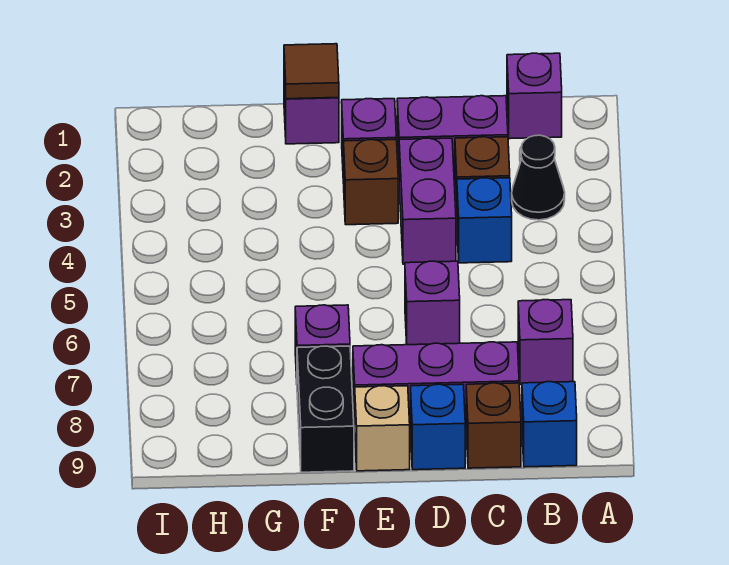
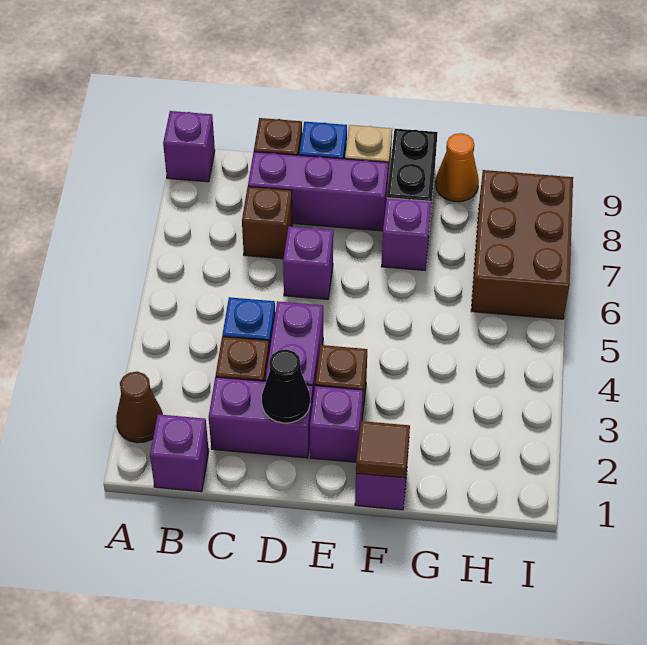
none -> brown 1x1 cone [116,372,163,443]
black 1x1 cone [512,135,565,220] -> black 1x1 cone moved to [262,349,310,423]
purple 1x1 brick [518,300,573,385] -> purple 1x1 brick moved to [163,111,215,182]
blue 1x1 brick [522,382,577,467] -> none
none -> brown 1x1 brick [242,187,292,259]
none -> orange 1x1 cone [436,133,479,202]
none -> brown 2x3 brick [471,170,573,319]

